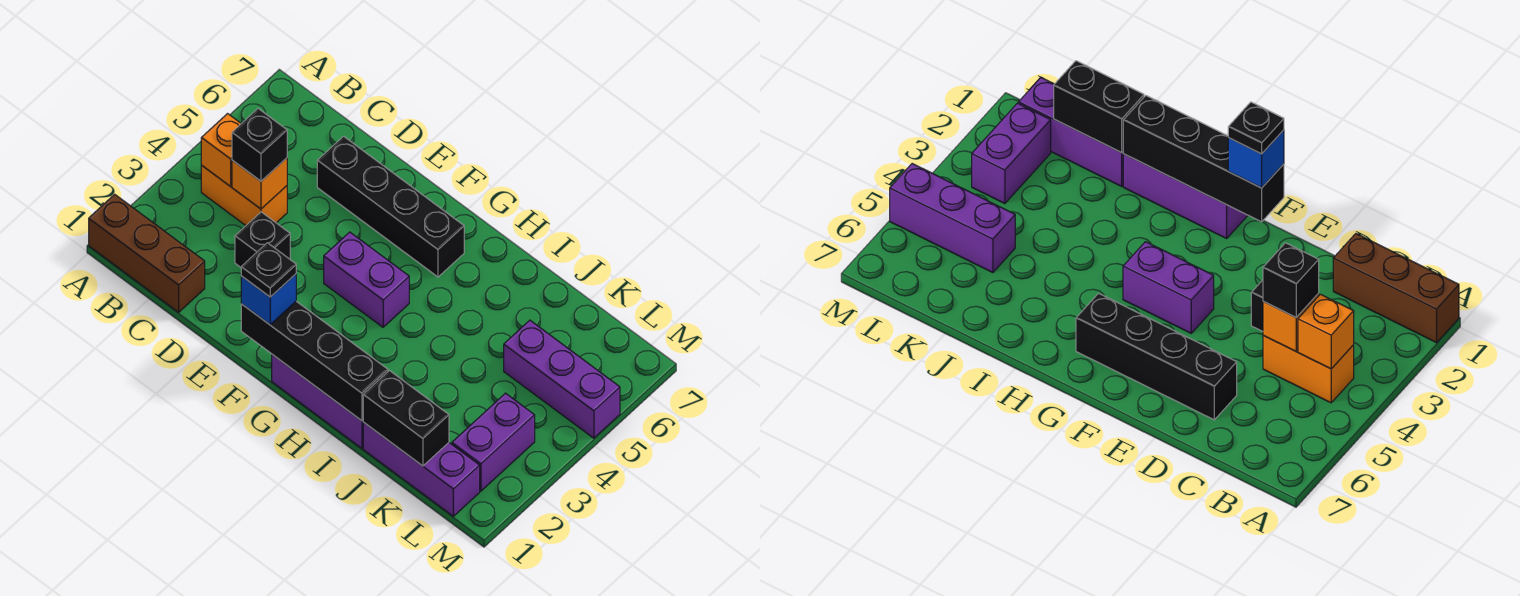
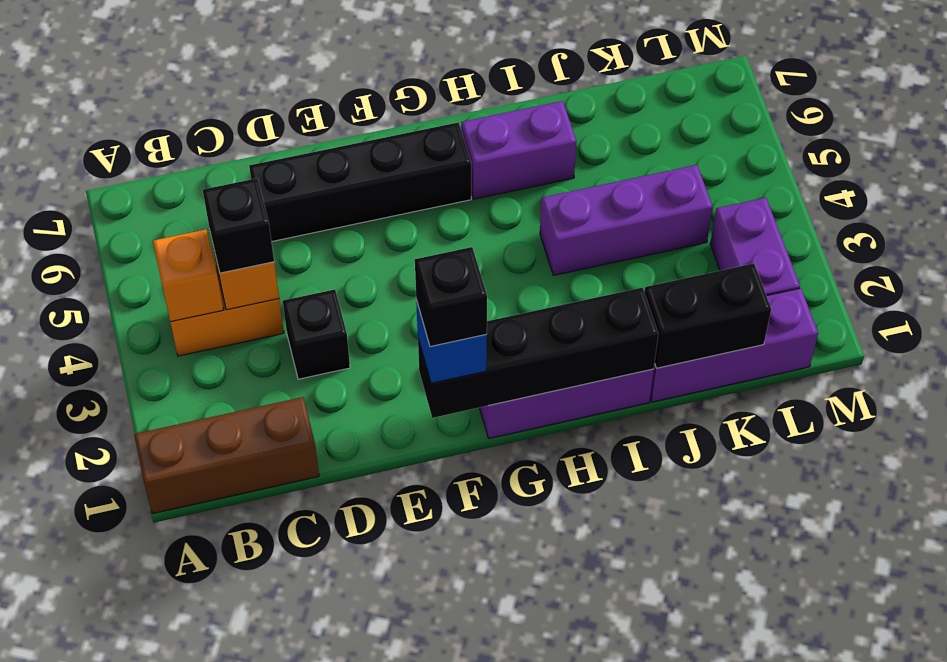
black 1x1 plate [241,243,296,297] -> black 1x1 brick [415,247,487,347]
purple 1x2 brick [324,232,409,327] -> purple 1x2 brick moved to [461,101,577,199]
purple 1x3 brick [504,320,620,438] -> purple 1x3 brick moved to [540,165,713,275]

